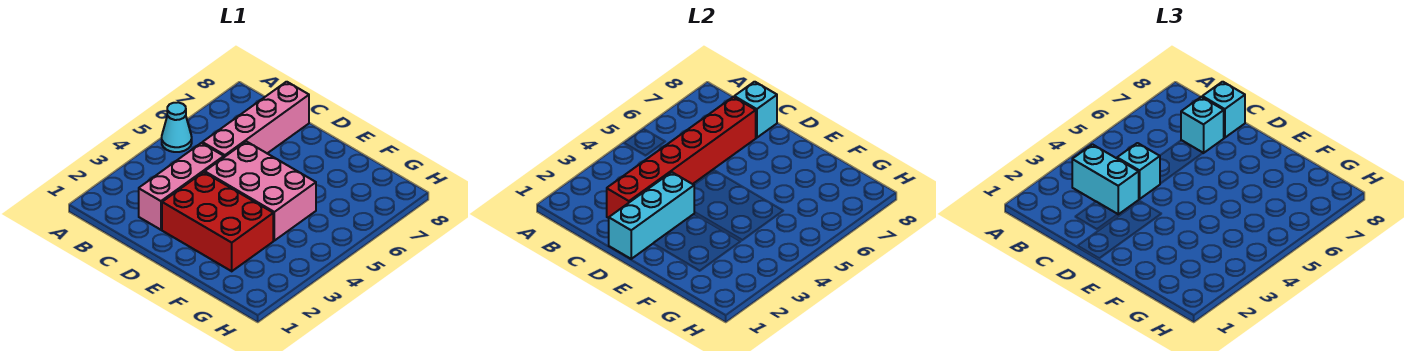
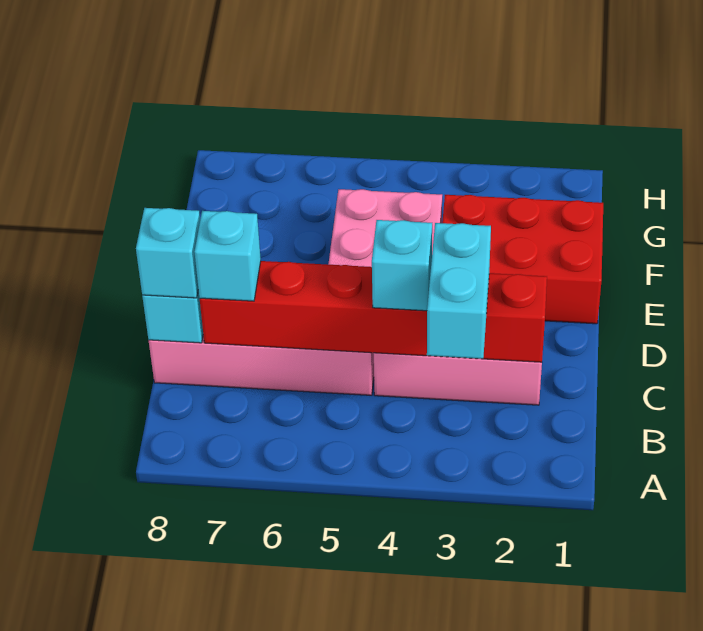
cyan 1x1 cone [162,102,192,152] -> none
cyan 1x3 brick [609,172,694,259] -> none
red 2x3 brick [162,172,273,271] -> red 2x3 brick turned to [442,195,603,324]

